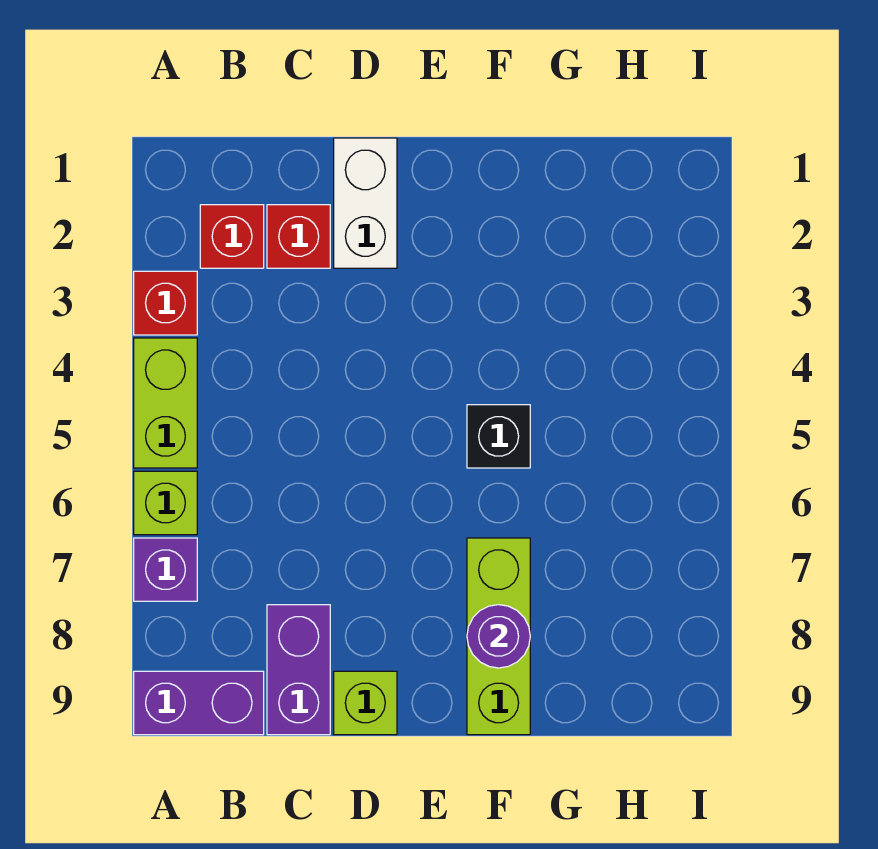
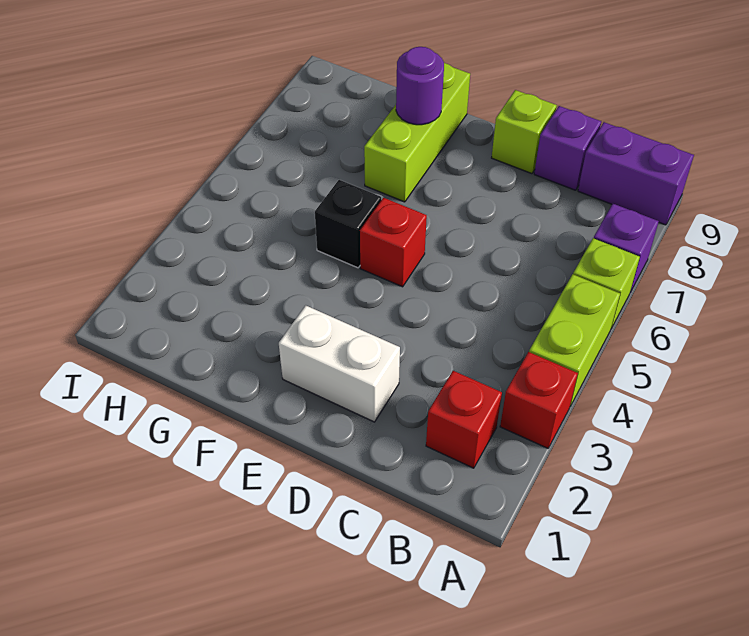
red 1x1 brick [267,205,330,268] -> red 1x1 brick moved to [360,198,427,287]
purple 1x2 brick [267,605,330,735] -> purple 1x1 brick [534,106,601,190]
white 1x2 brick [334,138,397,268] -> white 1x2 brick turned to [279,305,400,422]

